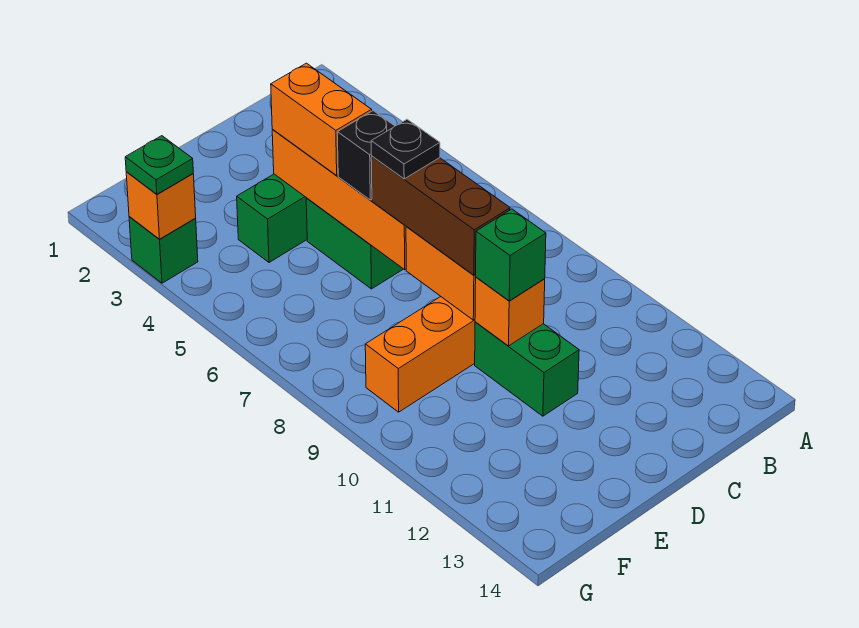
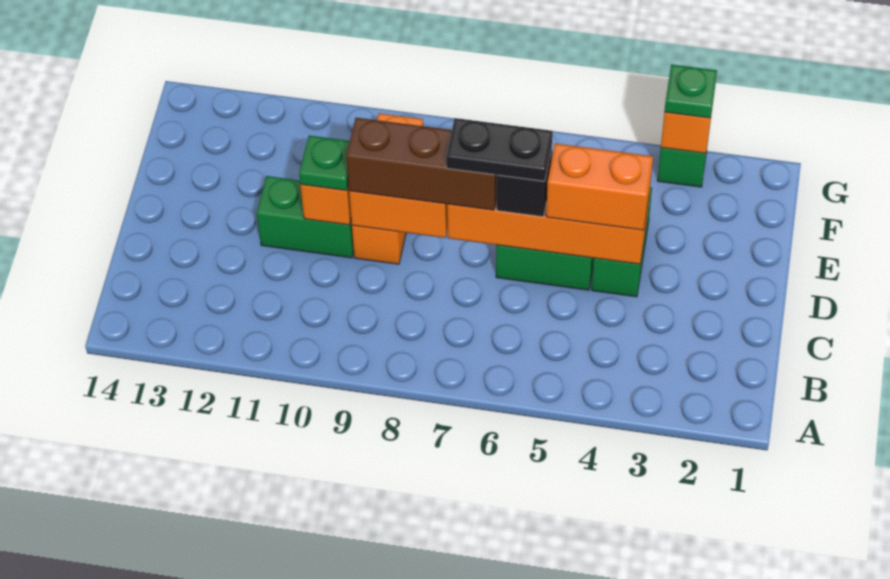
black 1x1 plate [371,119,440,179] -> black 1x2 plate [446,118,553,181]
green 1x1 brick [475,209,546,301] -> green 1x1 plate [299,136,350,190]

